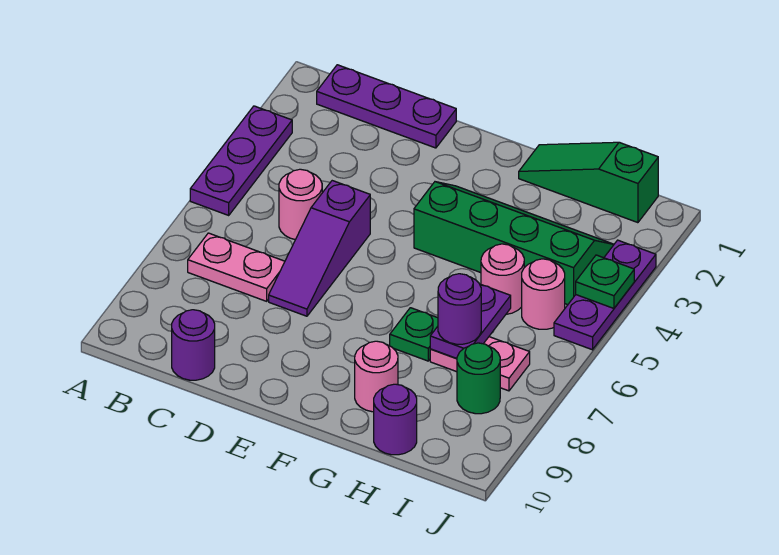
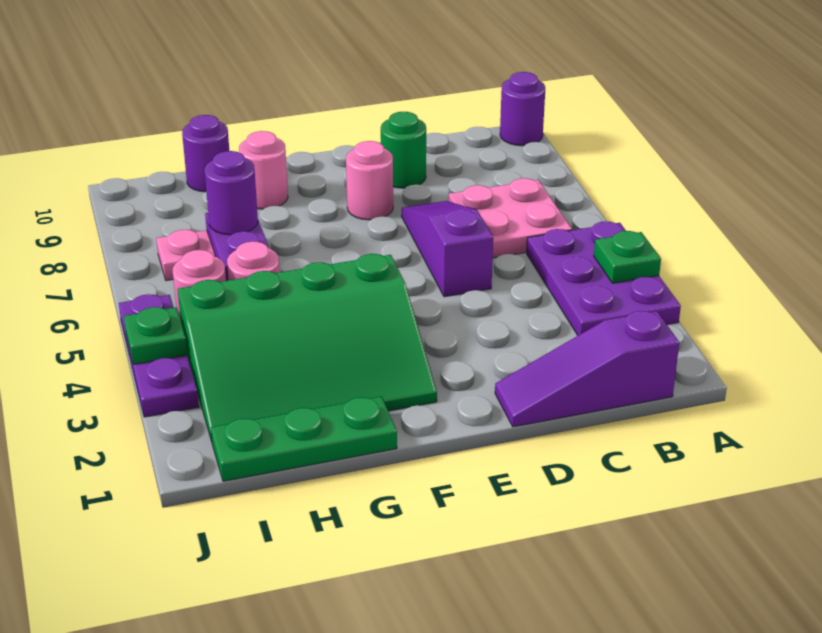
purple 1x3 plate [190,106,292,215] -> purple 2x3 plate [527,221,681,335]
purple 1x3 plate [317,65,456,148] -> purple 1x3 slope [495,311,679,427]
pink 1x2 plate [188,233,285,301] -> pink 2x2 plate [448,178,572,258]
pink 1x1 round brick [279,169,322,240] -> pink 1x1 round brick moved to [346,141,393,220]
purple 1x1 round brick [172,310,215,380] -> purple 1x1 round brick moved to [500,72,545,146]
green 2x4 slope [414,182,614,305] -> green 3x4 slope [178,254,437,441]
green 1x3 slope [519,142,658,223] -> green 1x3 plate [211,396,397,481]
green 1x1 plate [390,308,438,361] -> green 1x1 plate moved to [594,231,661,283]
green 1x1 round brick [457,343,500,414] -> green 1x1 round brick moved to [381,112,426,188]

